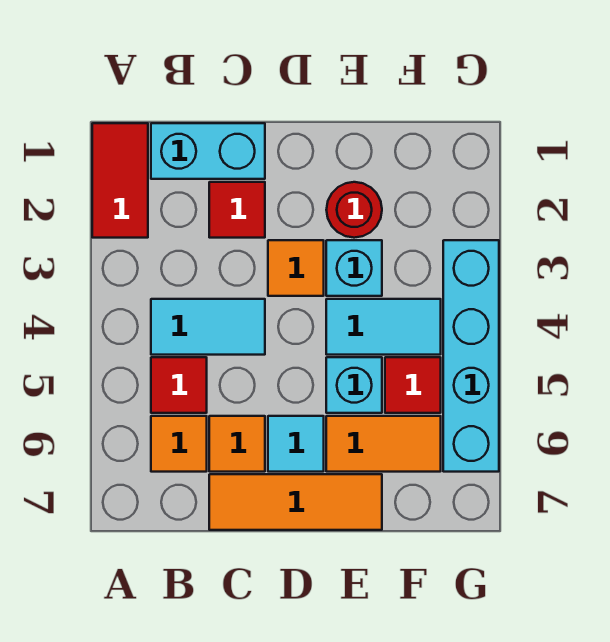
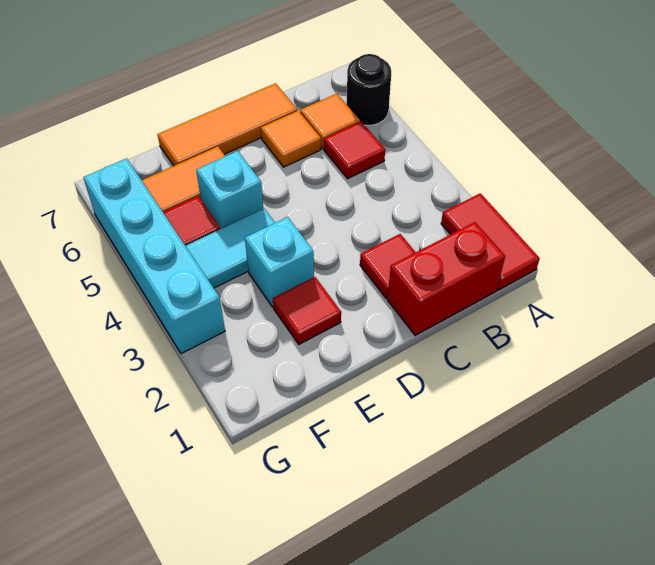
none -> black 1x1 round brick [347,54,391,125]
cyan 1x2 brick [151,123,265,179] -> red 1x2 brick [388,222,505,336]
cyan 1x2 tile [151,299,265,355] -> none
orange 1x1 tile [268,240,324,296] -> none
cyan 1x1 tile [268,416,324,472] -> none
red 1x1 round brick [326,182,382,238] -> red 1x1 tile [273,277,341,344]

